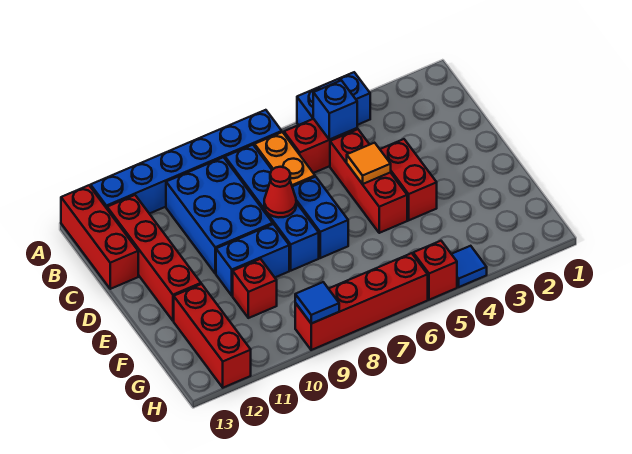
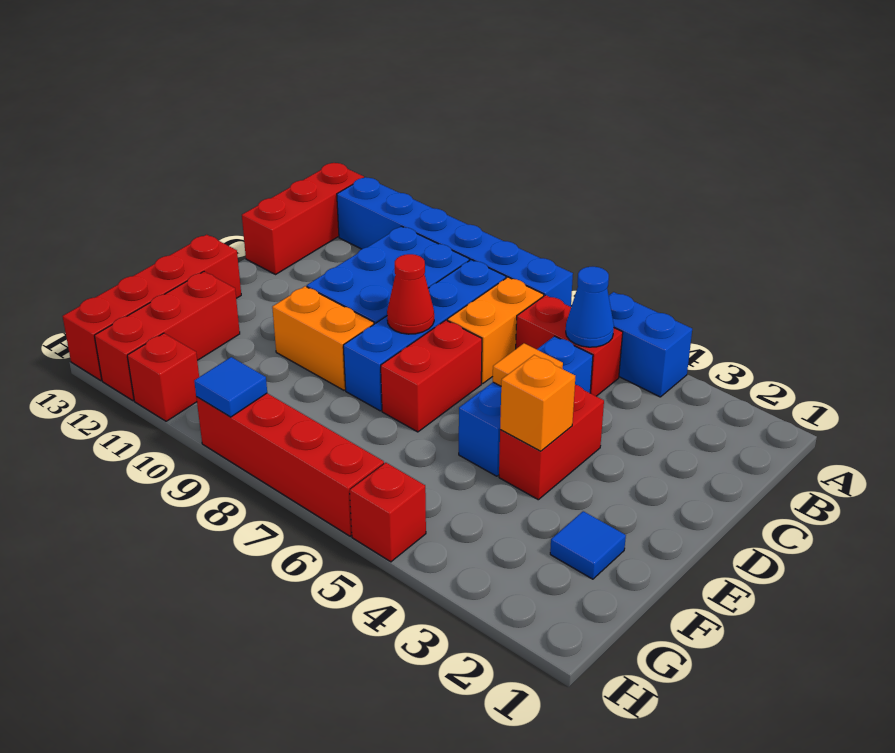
blue 1x1 brick [313,80,357,140] -> blue 1x1 cone [566,267,614,347]
red 1x4 brick [107,195,201,321] -> red 1x4 brick moved to [63,235,241,380]
red 1x3 brick [330,129,407,233] -> blue 1x3 brick [459,336,593,476]
blue 1x2 brick [292,177,348,258] -> red 1x2 brick [381,320,482,432]
none -> orange 1x1 brick [500,355,575,451]
blue 1x2 brick [216,224,289,296] -> orange 1x2 brick [272,286,374,390]
red 1x1 brick [233,259,277,318] -> red 1x1 brick moved to [127,333,199,421]
blue 1x1 tile [452,246,487,287] -> blue 1x1 tile moved to [550,511,626,579]

